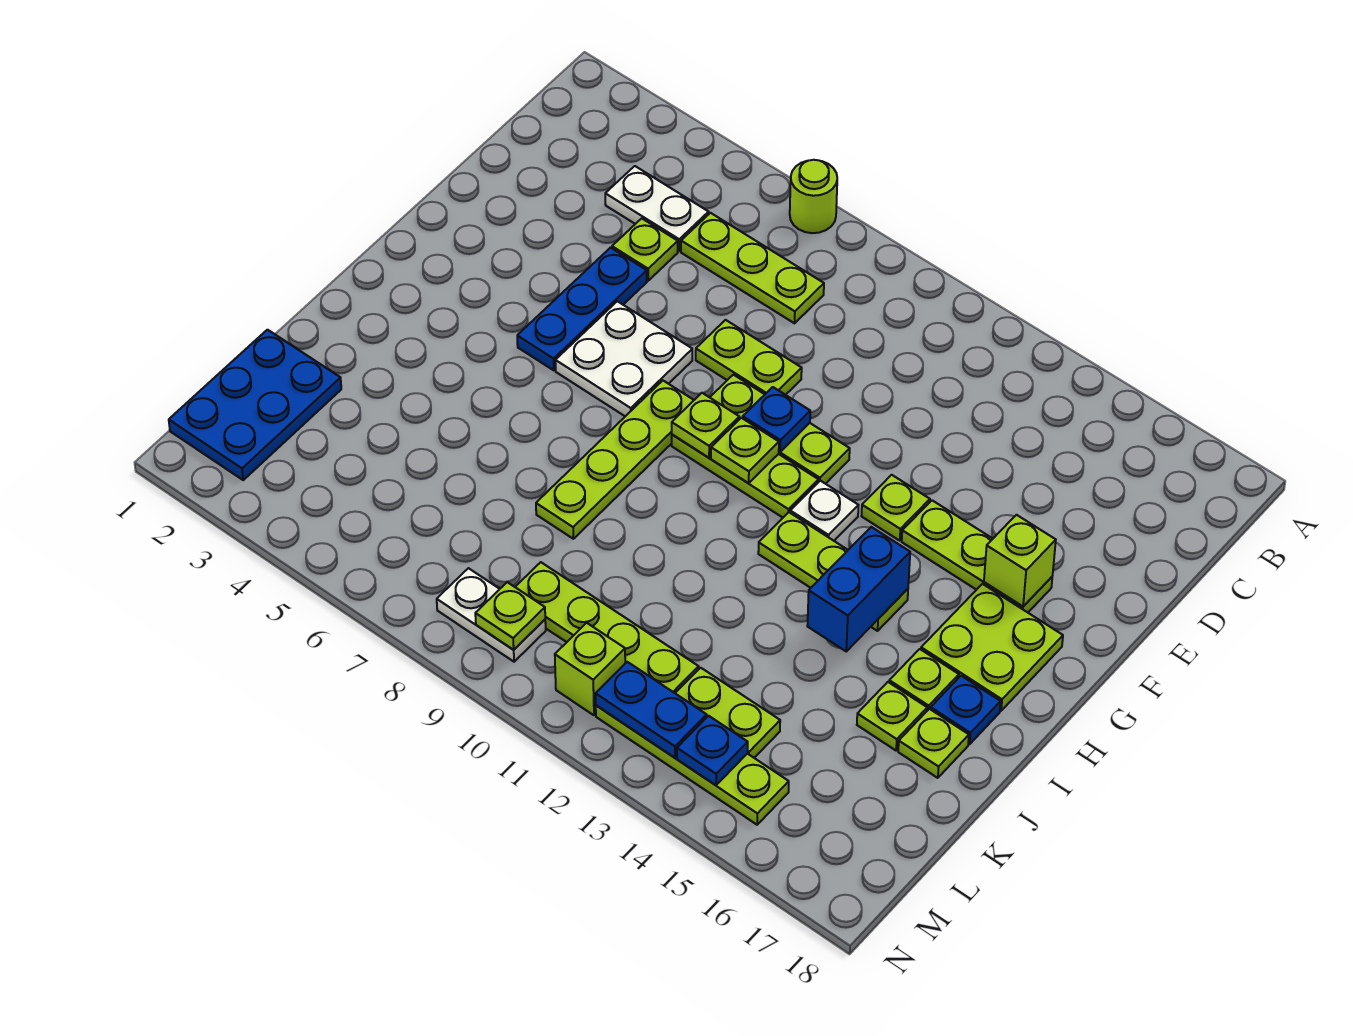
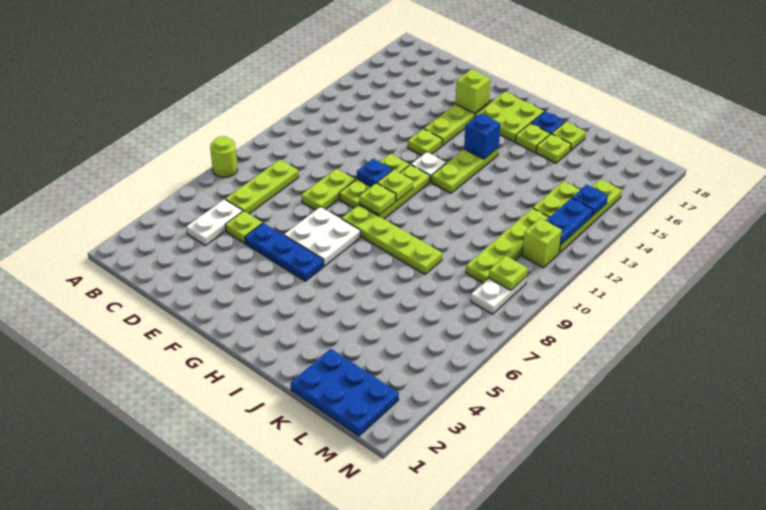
blue 1x2 brick [807,527,910,651] -> blue 1x1 brick [464,113,500,159]

